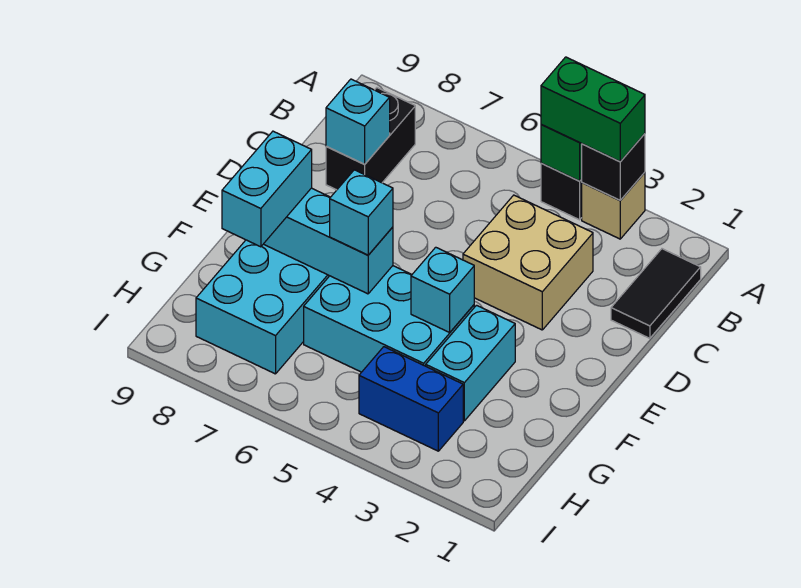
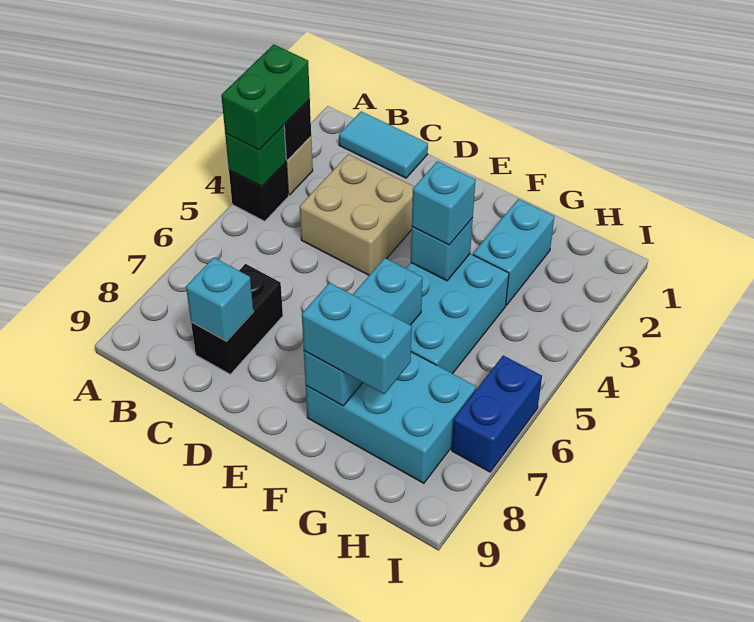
black 1x2 tile [611,249,701,338] -> cyan 1x2 tile [339,111,428,178]
black 1x2 brick [326,88,415,190] -> black 1x2 brick turned to [191,264,283,374]
cyan 1x2 brick [426,305,515,421] -> cyan 1x2 brick turned to [473,199,554,305]
cyan 1x1 brick [330,170,393,255] -> cyan 1x1 brick moved to [412,161,476,245]
blue 1x2 brick [359,347,463,451] -> blue 1x2 brick moved to [452,356,542,472]

